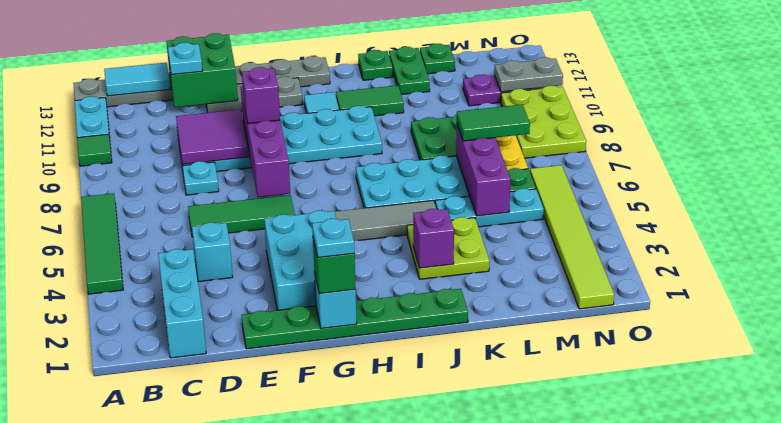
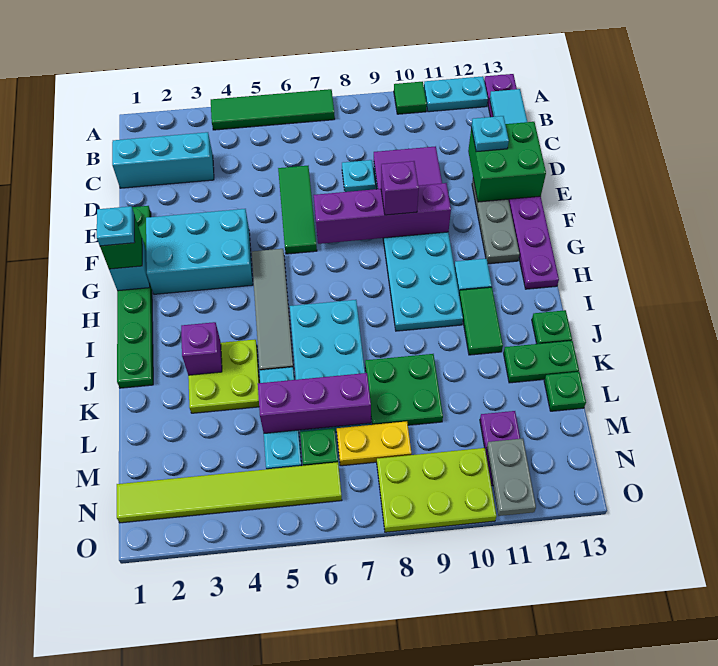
grey 1x8 plate [73,56,330,107] -> purple 1x8 plate [484,74,559,289]
cyan 1x1 brick [192,222,233,282] -> none
green 1x2 tile [457,105,530,141] -> none

